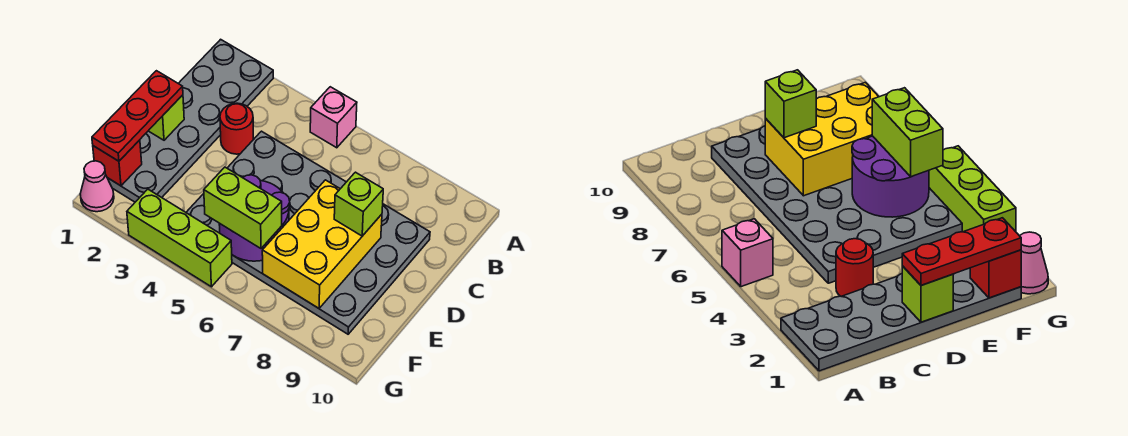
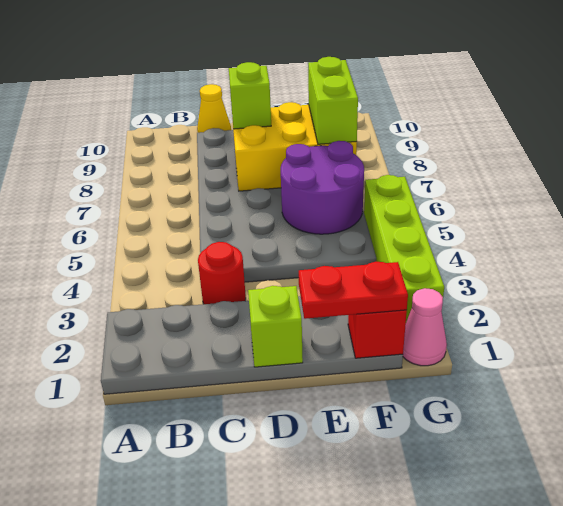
pink 1x1 brick [310,87,357,148] -> none
none -> yellow 1x1 cone [197,84,231,133]
red 1x3 plate [92,71,183,161] -> red 1x2 plate [299,262,408,319]
lime 1x2 brick [204,167,282,248] -> lime 1x2 brick moved to [308,57,358,144]
lime 1x3 brick [127,189,232,287] -> lime 1x4 brick [364,175,444,322]

